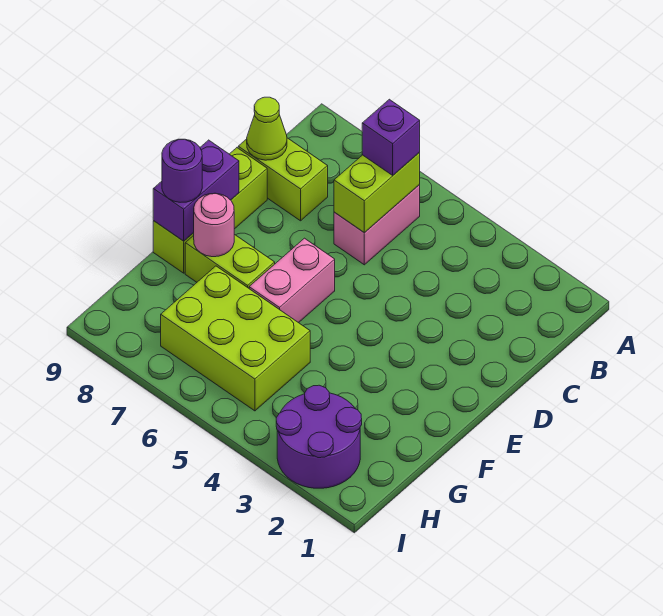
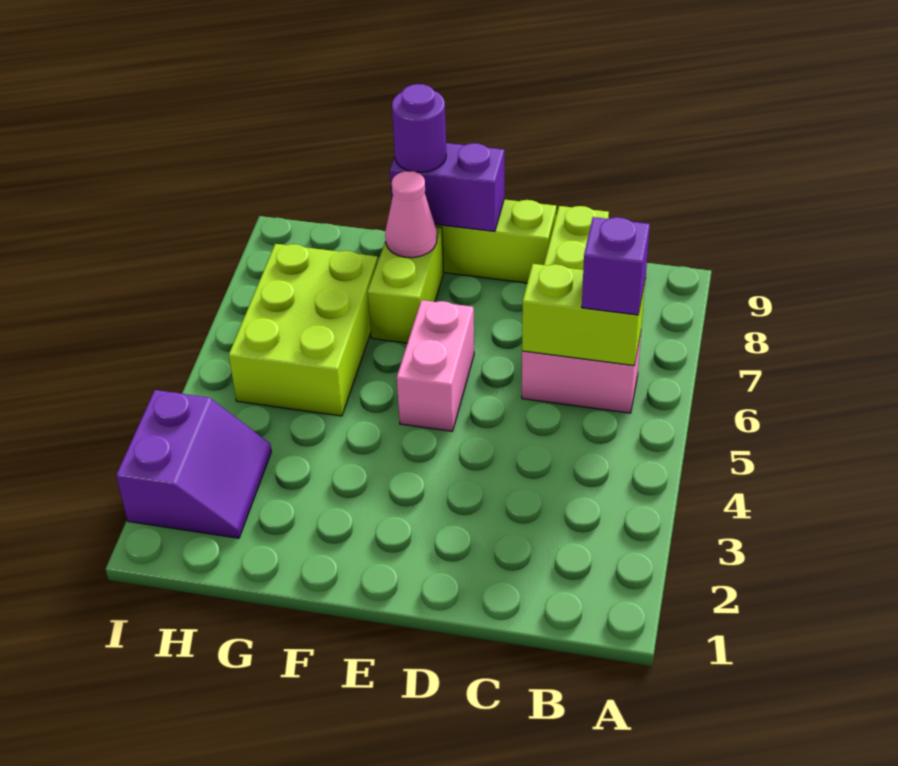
lime 1x1 cone [247,97,287,160] -> none
pink 1x2 brick [249,238,335,323] -> pink 1x2 brick turned to [397,300,474,431]
pink 1x1 round brick [194,193,234,257] -> pink 1x1 cone [385,171,437,258]
purple 2x2 round brick [276,385,362,488] -> purple 2x2 slope [116,390,271,538]

